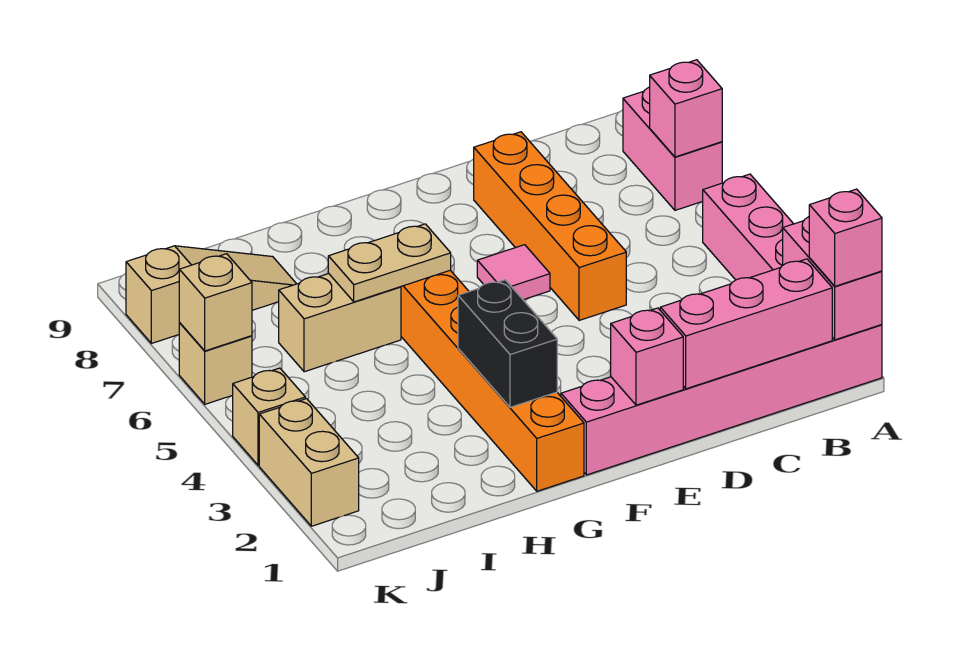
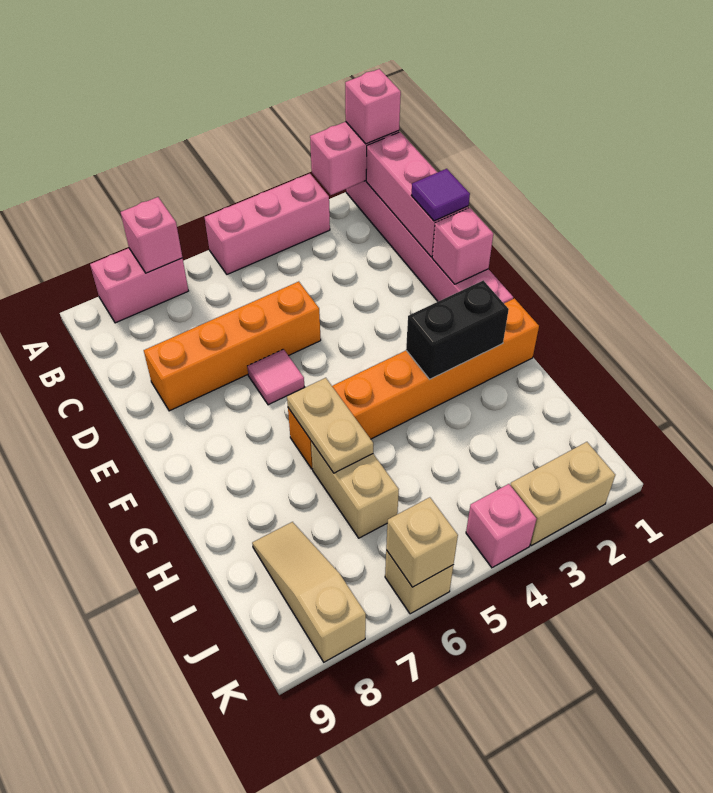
none -> purple 1x1 tile [411,169,470,221]
tan 1x1 brick [233,368,305,465] -> pink 1x1 brick [466,484,537,568]

